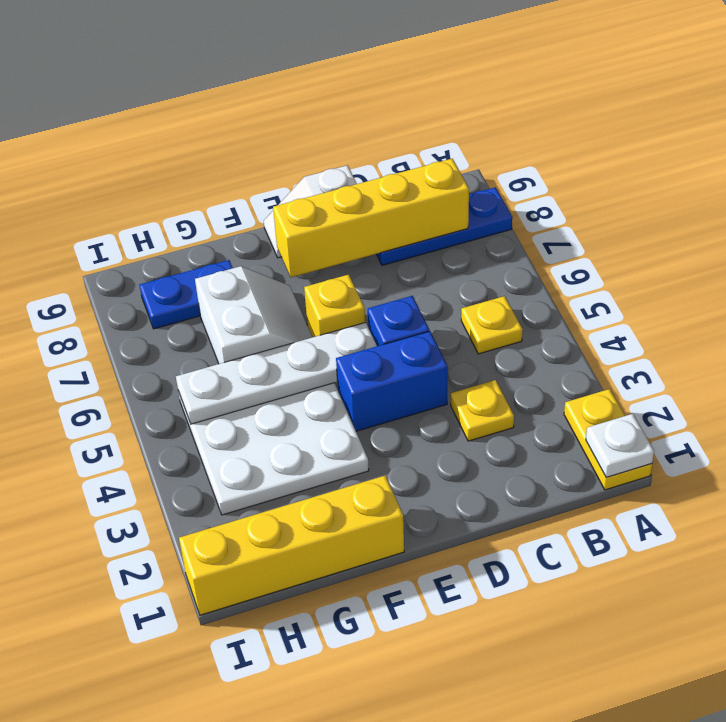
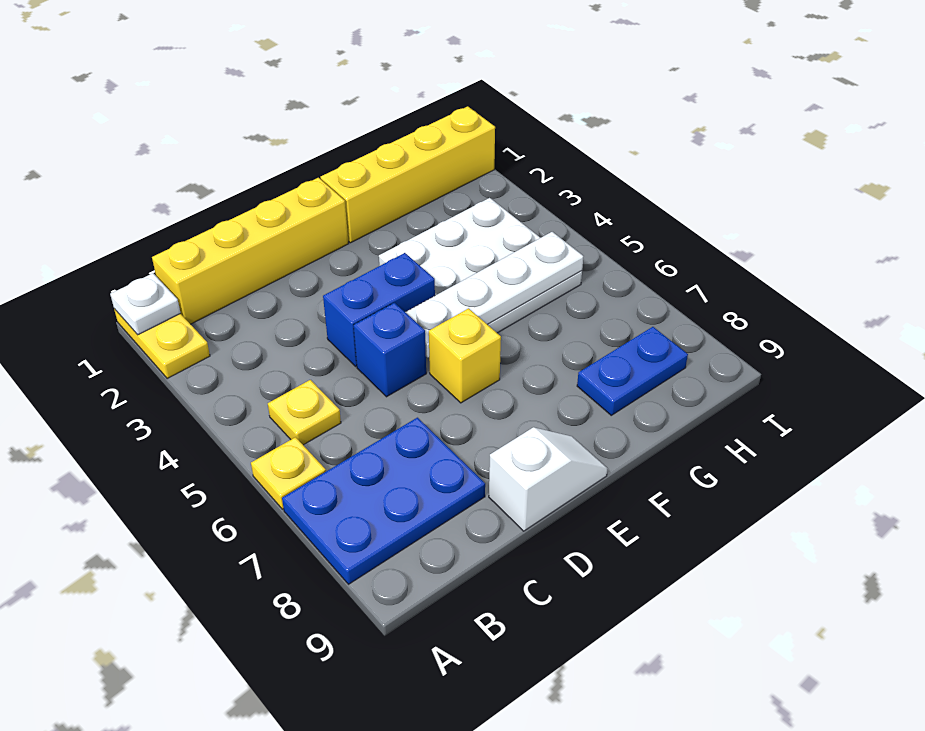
blue 1x3 plate [377,187,512,265] -> blue 2x3 plate [282,418,485,584]
yellow 1x4 brick [273,159,469,277] -> yellow 1x4 brick moved to [152,178,348,324]
yellow 1x1 plate [451,380,514,441] -> yellow 1x1 plate moved to [251,437,326,509]
white 2x2 slope [195,266,312,364] -> none

